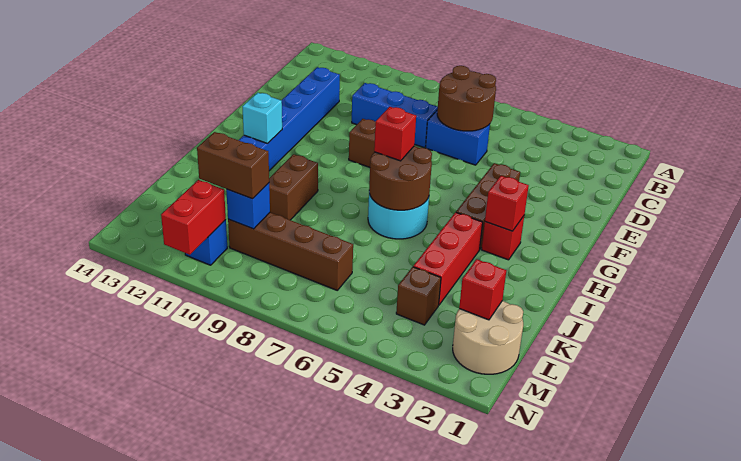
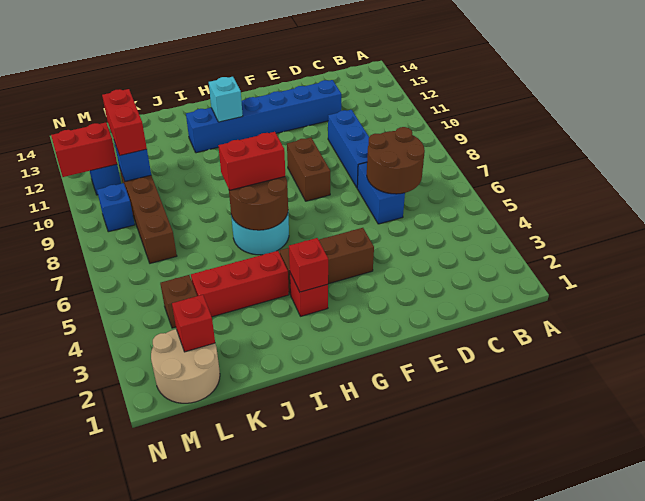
red 1x1 brick [374,107,416,161] -> red 1x2 brick [218,132,285,190]
brown 1x2 brick [269,154,318,220] -> none
brown 1x2 brick [197,132,269,199] -> red 1x2 brick [102,89,147,155]
none -> blue 1x1 brick [97,183,135,232]

